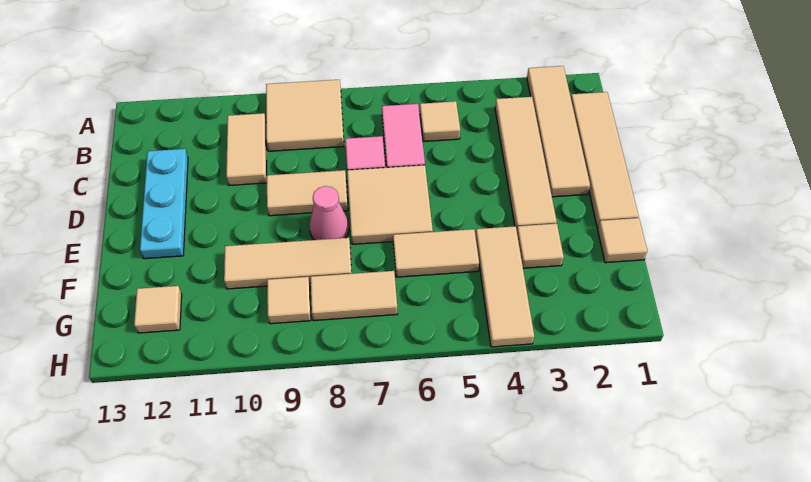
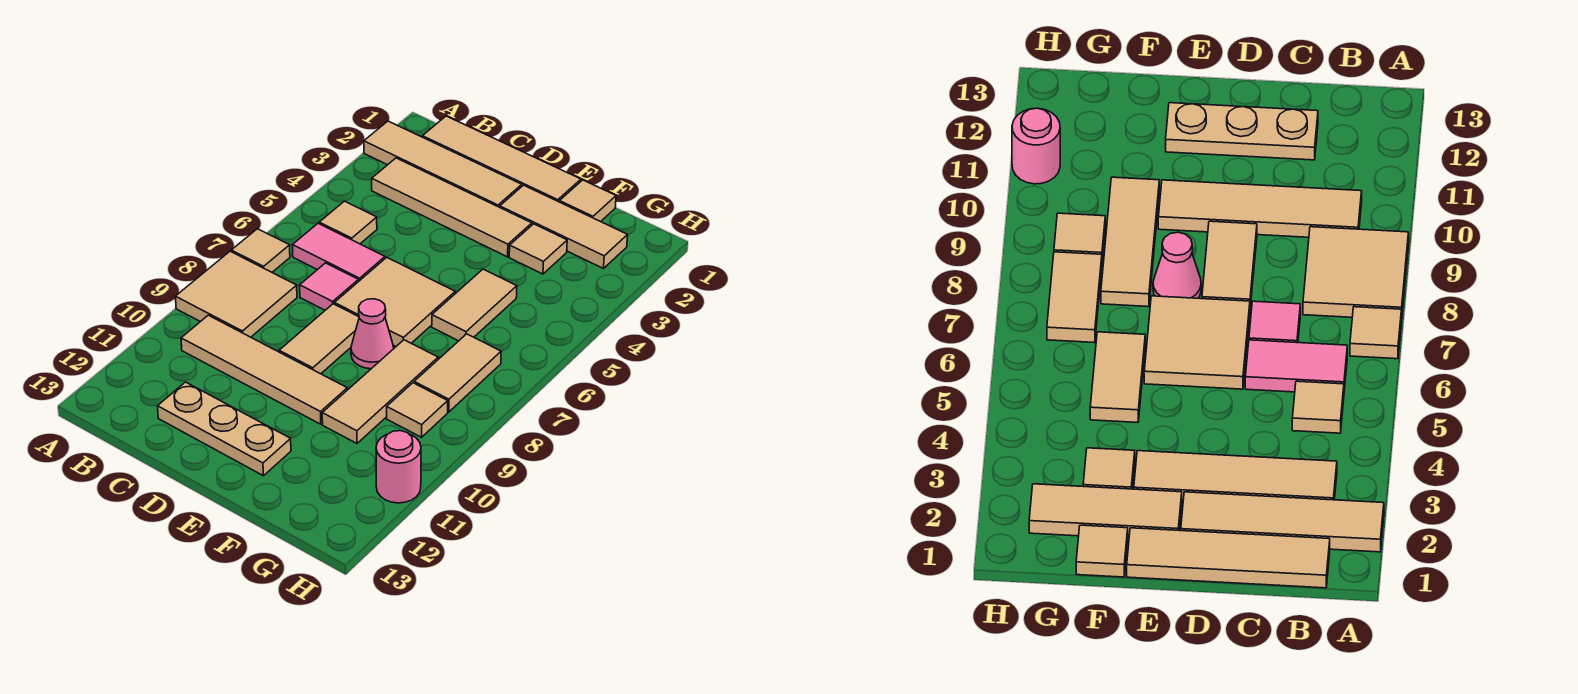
tan 1x2 tile [226,113,267,185] -> tan 1x4 tile [181,315,347,424]
cyan 1x3 plate [140,149,188,259] -> tan 1x3 plate [158,382,291,476]
tan 1x3 tile [476,226,534,347] -> tan 1x3 tile moved to [500,185,628,269]
tan 1x1 tile [134,286,182,333] -> tan 1x1 tile moved to [231,229,290,272]
none -> pink 1x1 round brick [376,431,421,503]

